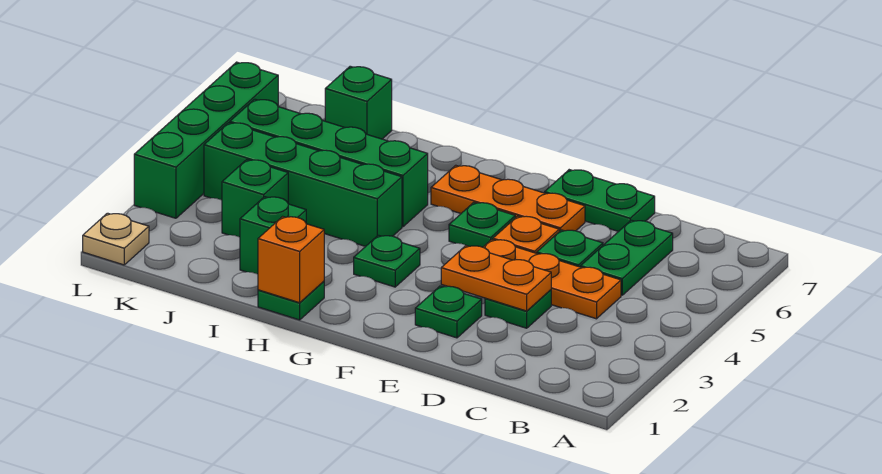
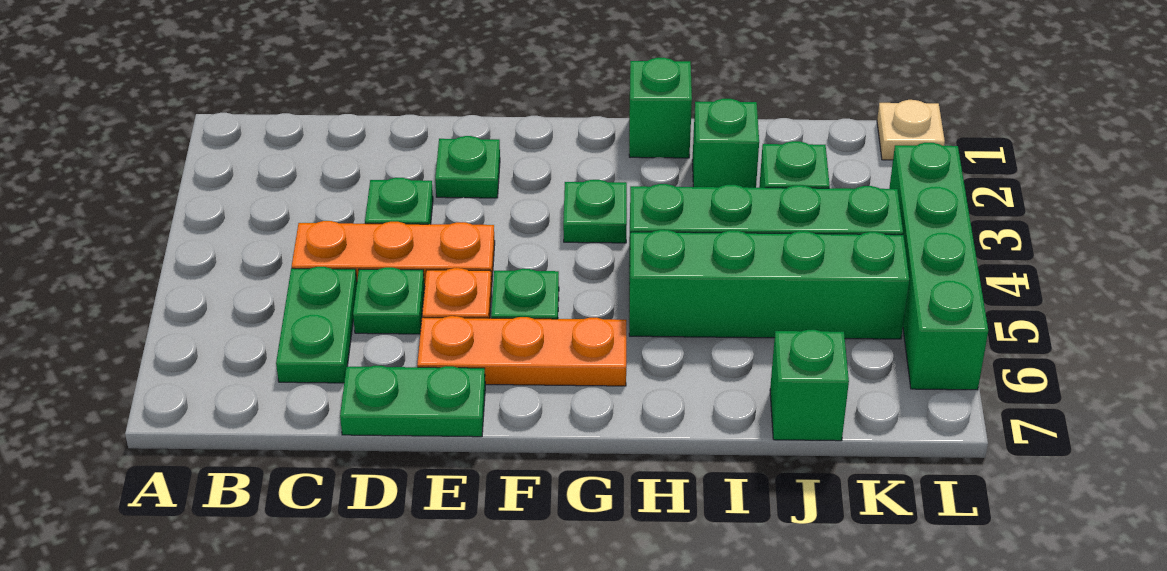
orange 1x2 plate [441,246,551,311] -> none
green 1x1 plate [258,281,324,320] -> green 1x1 brick [629,58,692,158]
orange 1x1 brick [258,216,324,303] -> none

